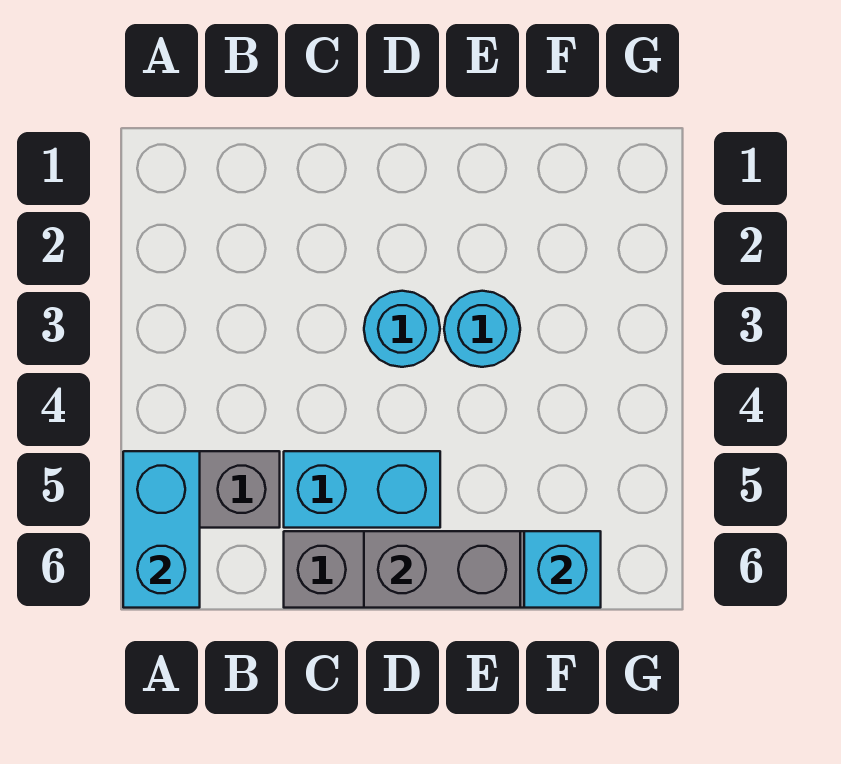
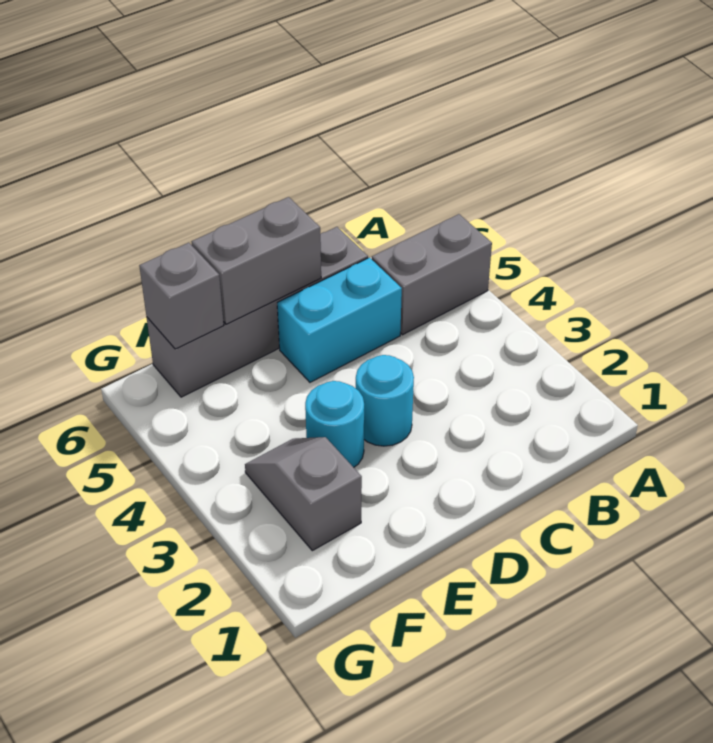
cyan 1x2 brick [123,451,200,608] -> none
none -> grey 1x2 slope [245,437,362,551]
cyan 1x1 brick [524,531,601,608] -> grey 1x1 brick [139,243,224,349]

